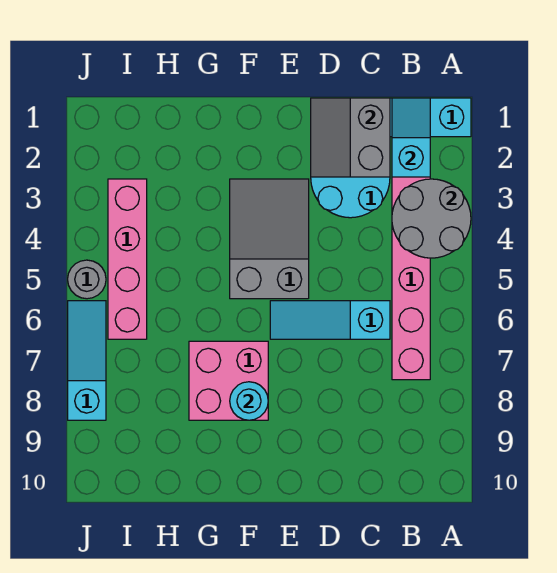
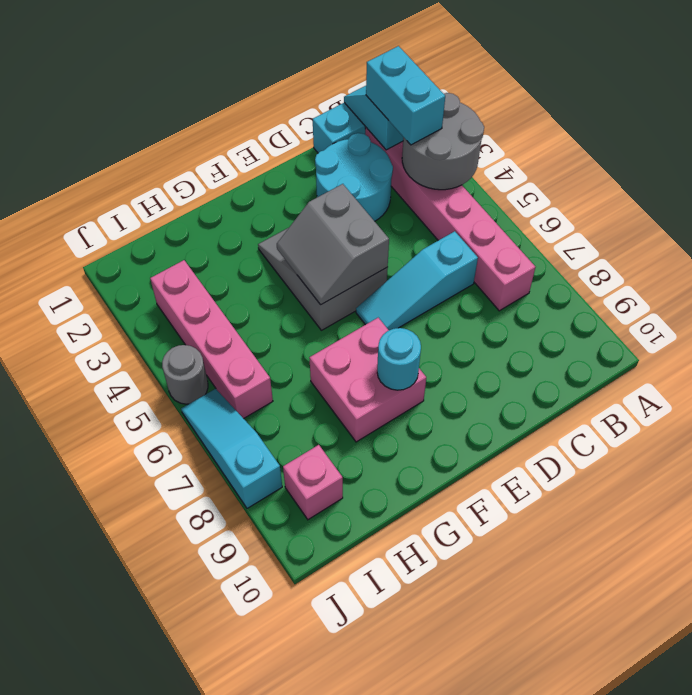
none -> cyan 1x2 brick [366,46,445,145]
grey 2x2 slope [311,98,390,177] -> grey 2x2 slope moved to [277,184,389,305]
none -> pink 1x1 brick [283,445,343,520]

